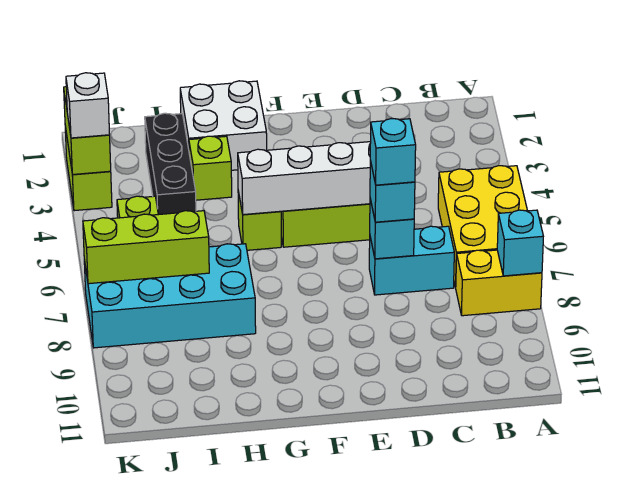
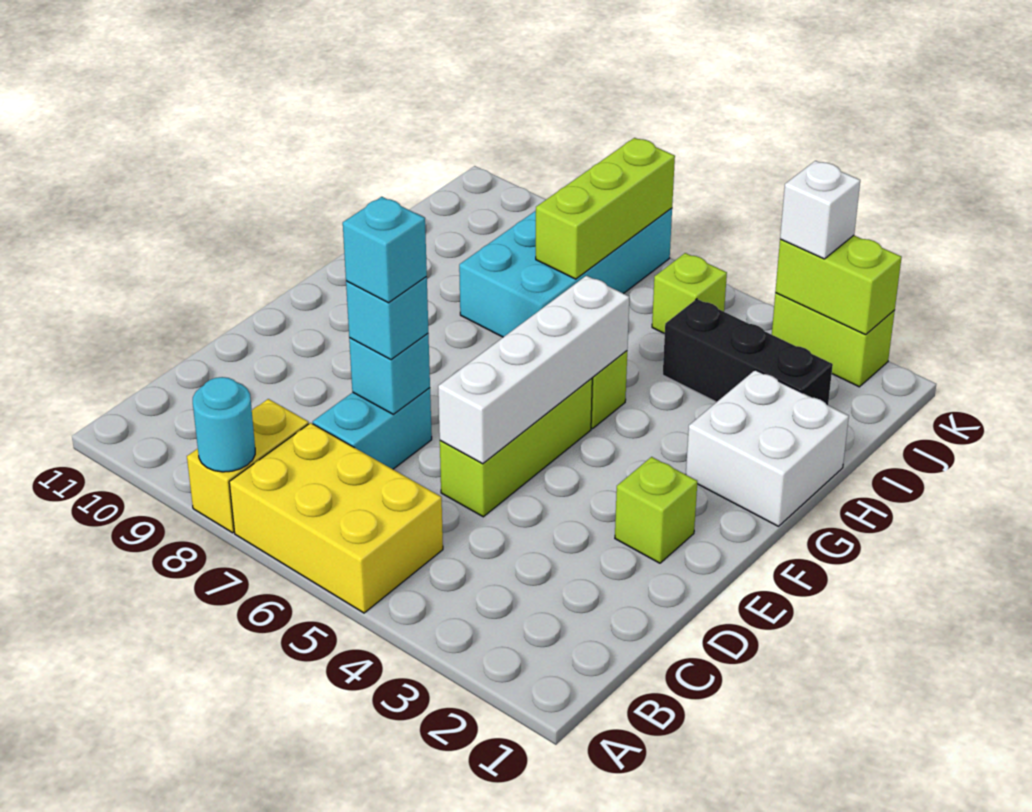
cyan 1x1 brick [497,210,543,276] -> cyan 1x1 round brick [193,377,255,472]
lime 1x1 brick [189,136,232,200] -> lime 1x1 brick moved to [615,457,697,563]

